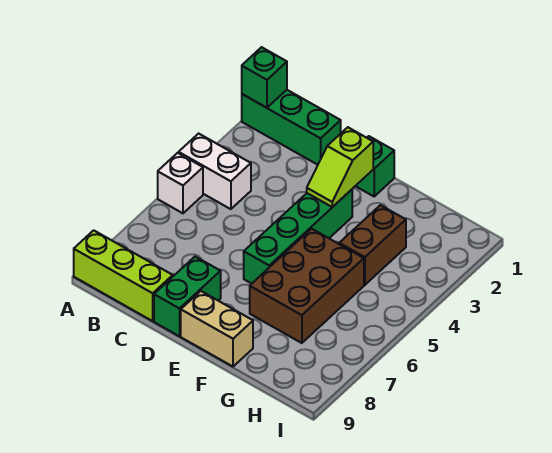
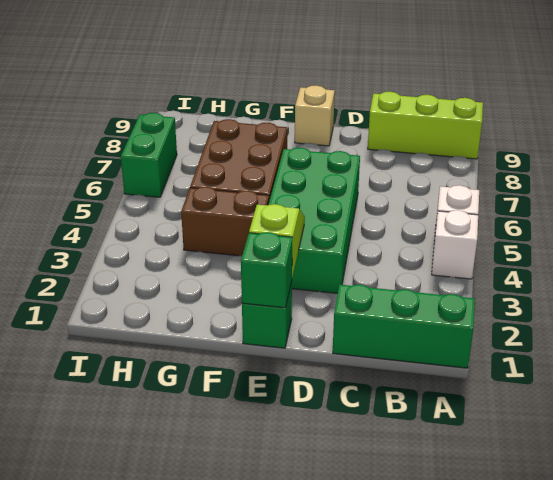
green 1x1 brick [242,47,287,108] -> green 1x1 brick moved to [241,232,292,308]
white 1x2 brick [179,134,251,209] -> white 1x1 brick [432,210,478,279]
green 1x2 brick [154,257,221,336] -> green 1x2 brick moved to [121,113,177,197]
green 1x4 brick [244,190,352,284] -> green 2x4 brick [269,148,360,293]
tan 1x2 brick [181,291,253,366] -> tan 1x1 brick [295,86,335,146]
brown 1x2 brick [339,205,406,285] -> brown 1x2 brick turned to [181,187,269,256]

